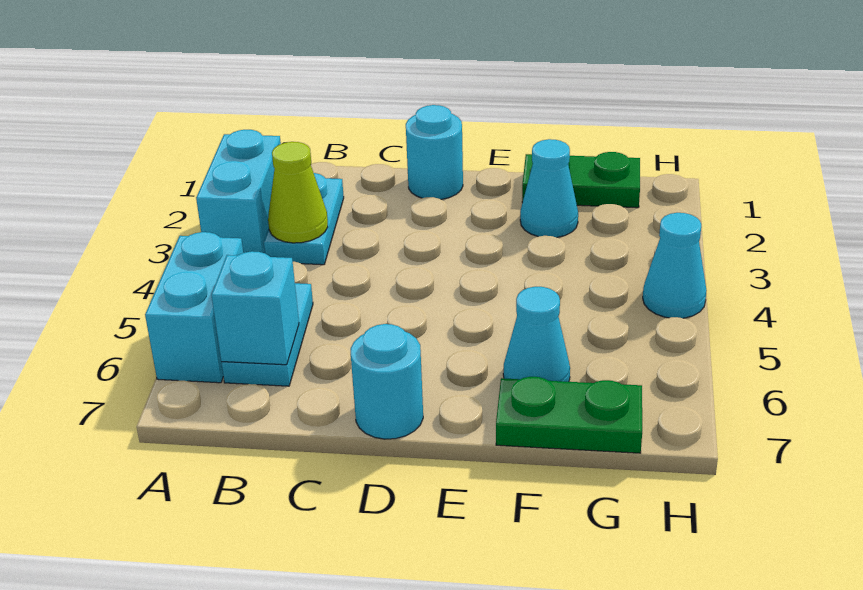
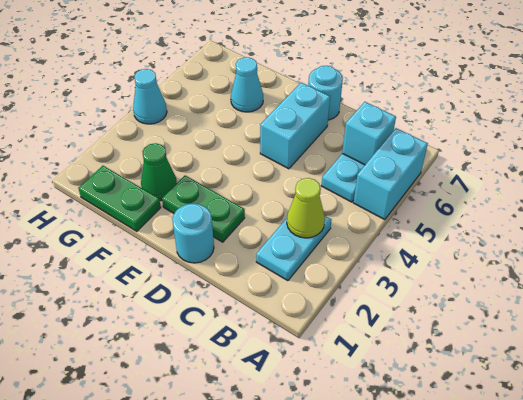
cyan 1x2 brick [196,130,281,253] -> cyan 1x2 brick moved to [260,83,330,169]
cyan 1x1 cone [520,139,578,237] -> green 1x1 cone [141,143,177,201]
green 1x2 plate [496,377,642,453] -> green 1x2 plate moved to [162,175,245,242]

